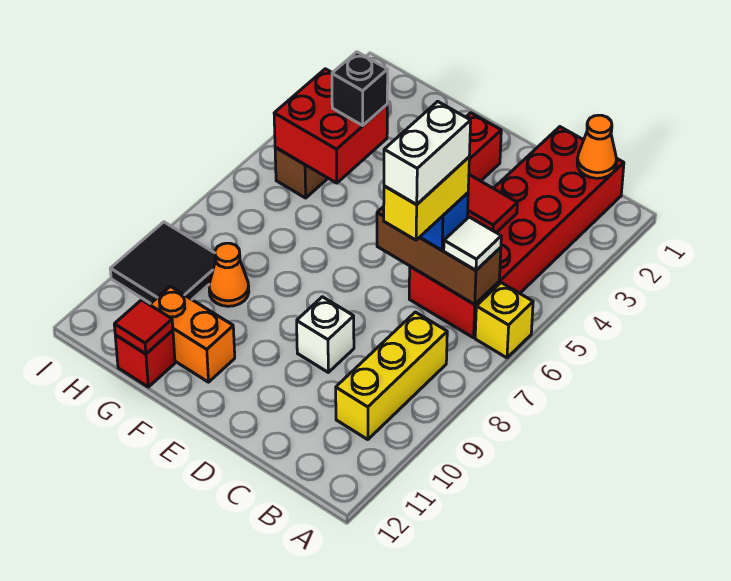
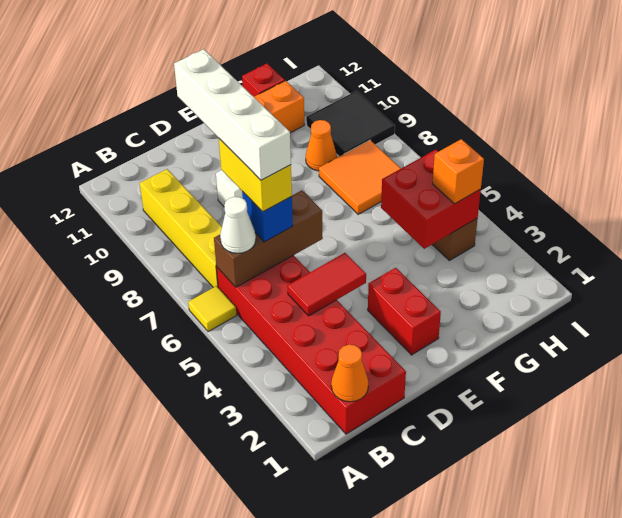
yellow 1x1 brick [475,283,533,358] -> yellow 1x1 tile [188,286,236,332]
white 1x1 tile [444,217,501,270] -> white 1x1 cone [220,197,256,253]
yellow 1x3 brick [336,312,447,440] -> yellow 1x4 brick [140,169,222,288]
white 1x2 brick [384,101,471,205] -> white 1x4 brick [174,49,291,180]
black 1x1 brick [332,52,388,125] -> none
none -> orange 2x2 tile [319,140,401,214]
red 1x1 tile [114,300,173,354] -> none
none -> orange 1x1 brick [433,139,484,204]

